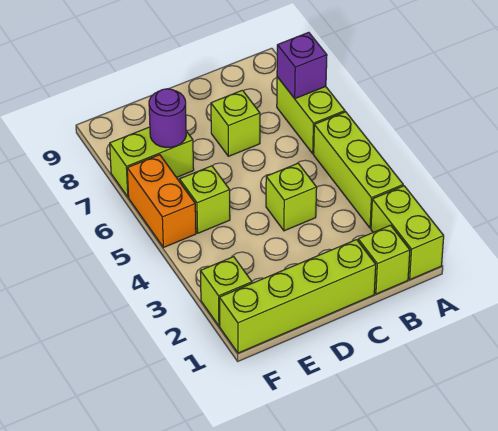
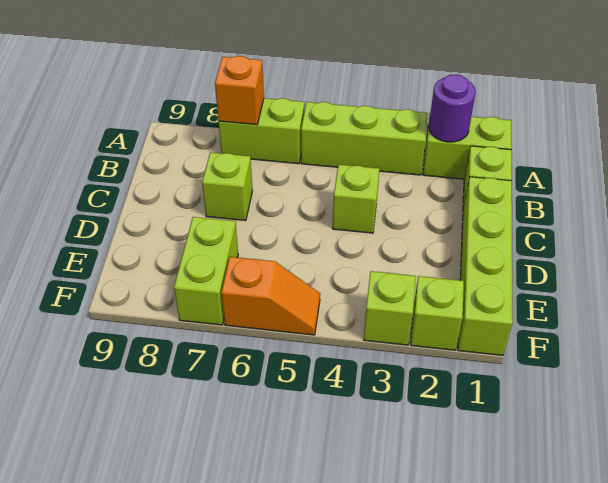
purple 1x1 brick [277,32,327,99] -> orange 1x1 brick [215,56,264,125]
lime 1x1 brick [180,166,230,233] -> lime 1x1 brick moved to [364,271,416,345]
purple 1x1 round brick [149,89,186,148] -> purple 1x1 round brick moved to [429,74,476,142]
orange 1x2 brick [127,155,196,247] -> orange 1x2 slope [221,257,320,335]

